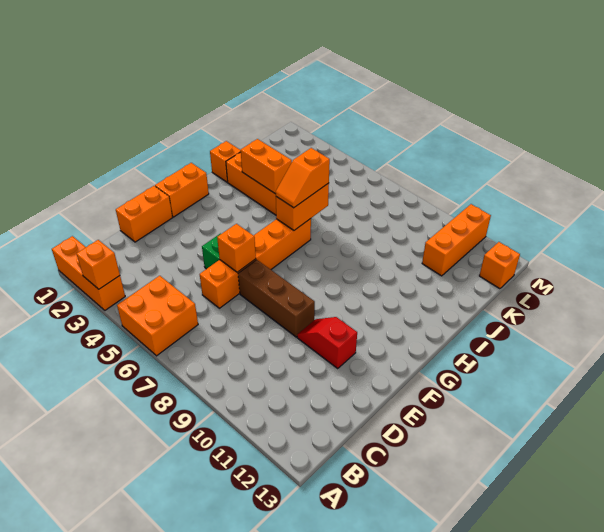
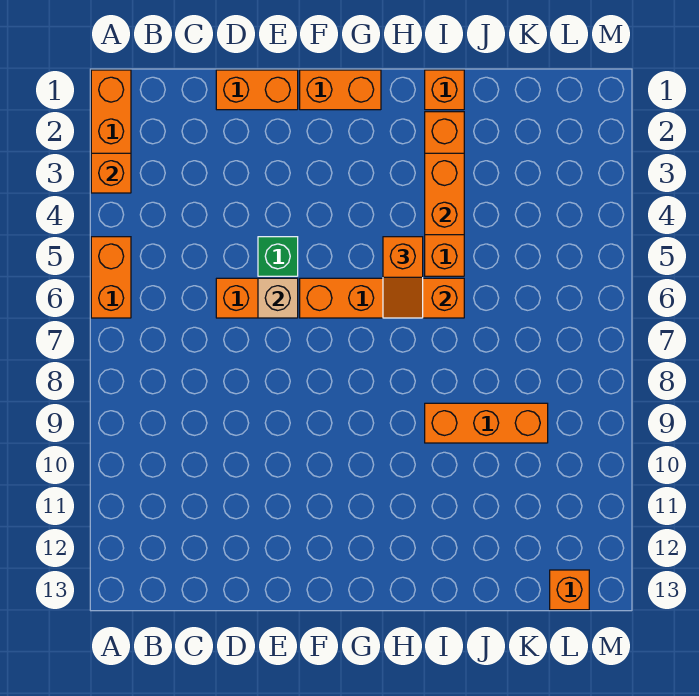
orange 2x2 brick [117,276,198,356] -> orange 1x2 brick [91,237,131,318]
orange 1x1 brick [217,224,256,272] -> tan 1x1 brick [258,278,298,318]
brown 1x3 brick [238,260,315,337] -> none
red 1x2 slope [297,317,357,368] -> none
orange 1x2 slope [276,148,330,208] -> orange 1x2 slope turned to [383,237,423,318]
orange 1x3 brick [422,204,491,276] -> orange 1x3 brick moved to [425,403,548,443]

